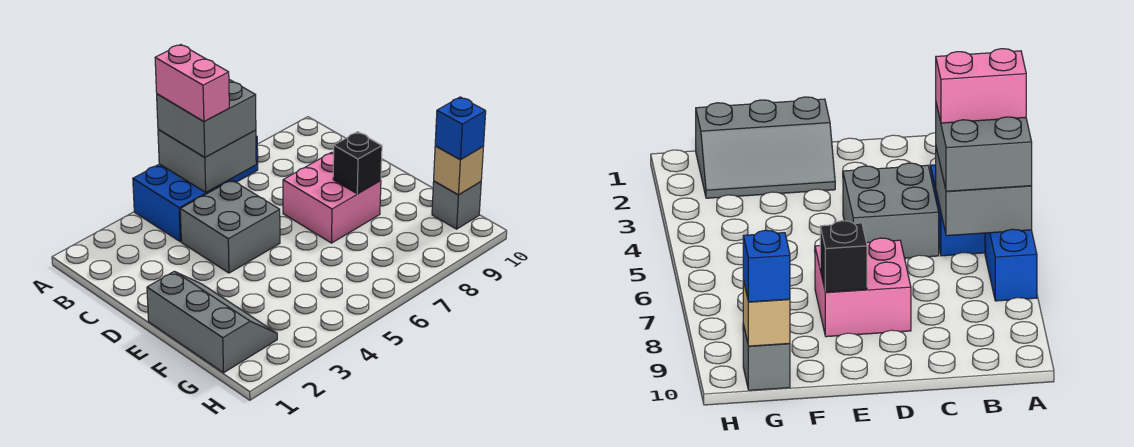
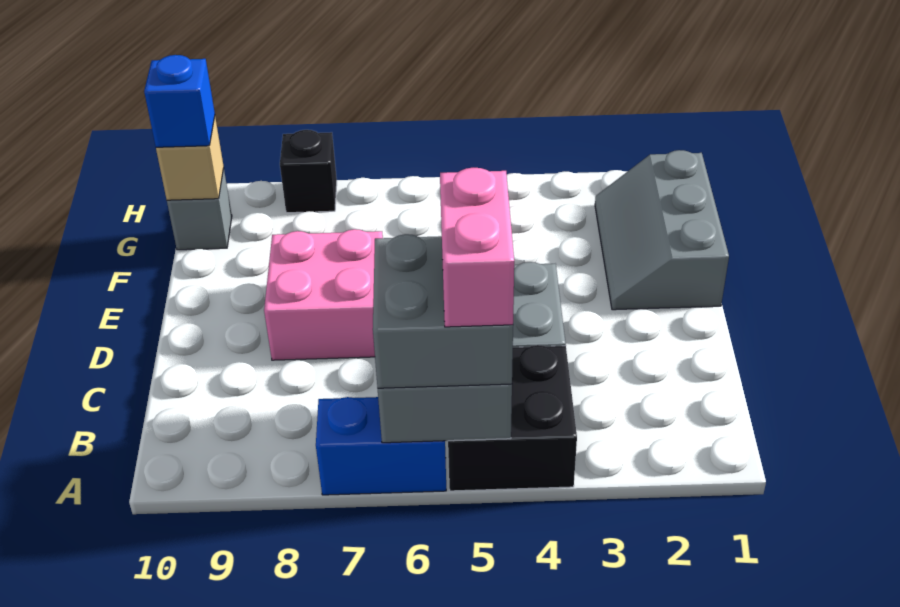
blue 2x2 brick [133,164,231,242] -> black 2x2 brick [448,345,577,491]
black 1x1 brick [333,132,382,194] -> black 1x1 brick moved to [280,130,337,213]

